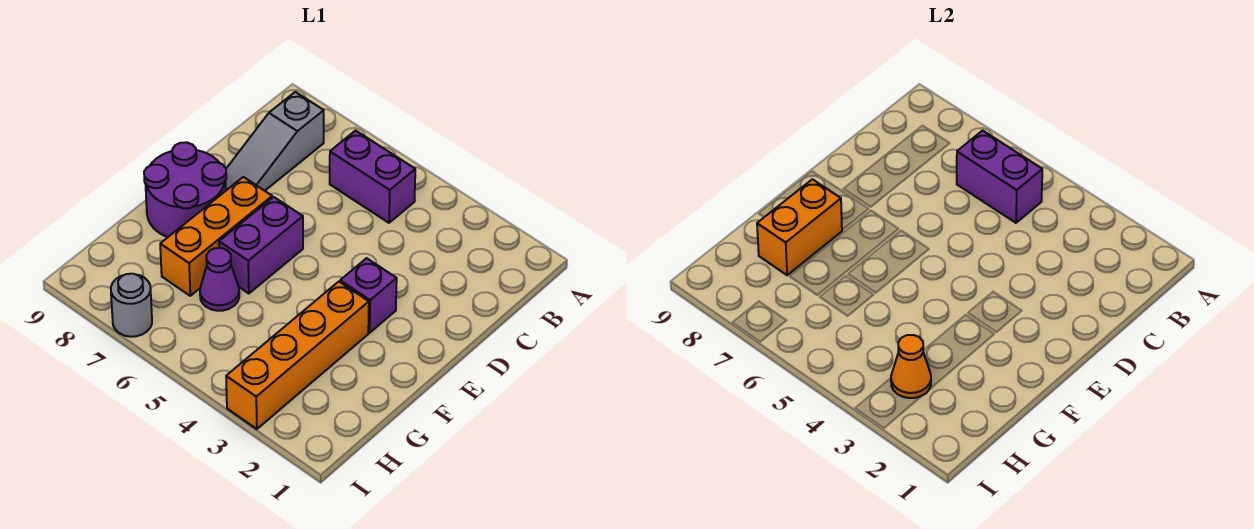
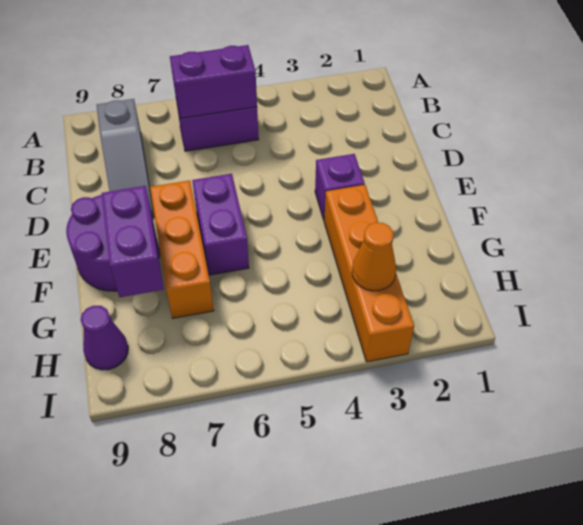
orange 1x2 brick [757,179,842,275] -> purple 1x2 brick [102,186,164,297]
purple 1x1 cone [200,248,239,311] -> purple 1x1 cone moved to [81,306,128,370]
grey 1x1 round brick [111,274,152,337] -> none

